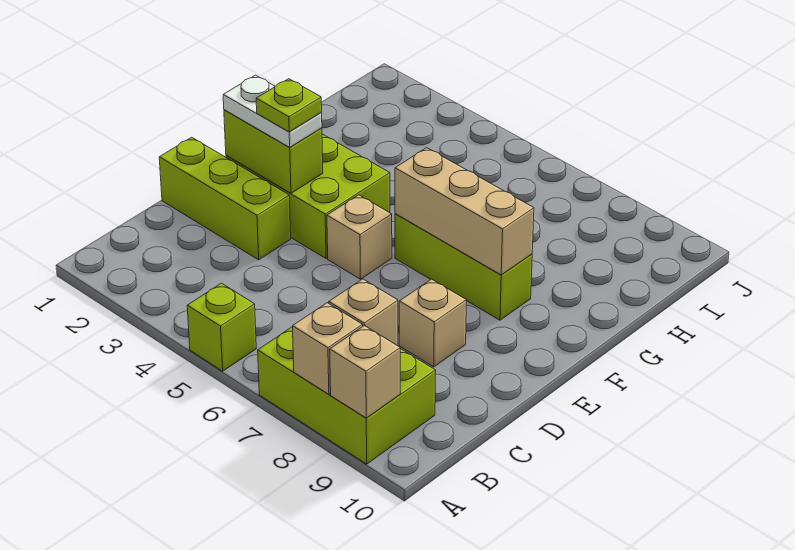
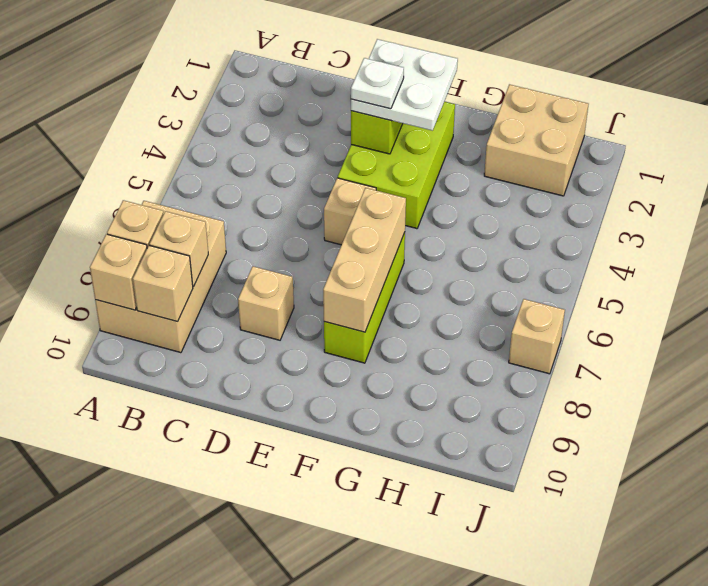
lime 1x1 brick [187,283,256,371] -> none
lime 2x3 brick [258,327,436,464] -> tan 2x3 brick [95,201,226,353]
none -> tan 1x1 brick [133,245,193,322]
lime 1x3 brick [159,137,291,260] -> none
white 1x2 plate [223,75,322,147] -> white 2x2 plate [351,39,458,131]
lime 1x1 plate [256,79,322,132] -> white 1x1 plate [351,58,404,109]
none -> tan 2x2 brick [484,84,589,196]
none -> tan 1x1 brick [509,299,565,374]

